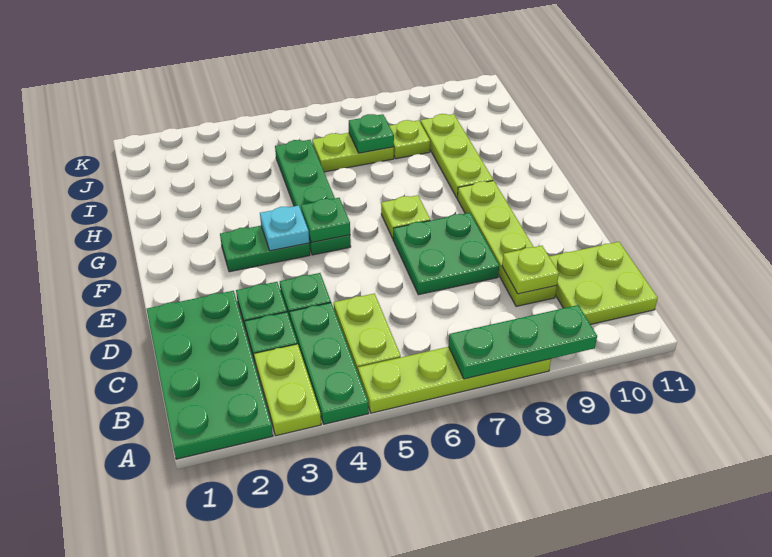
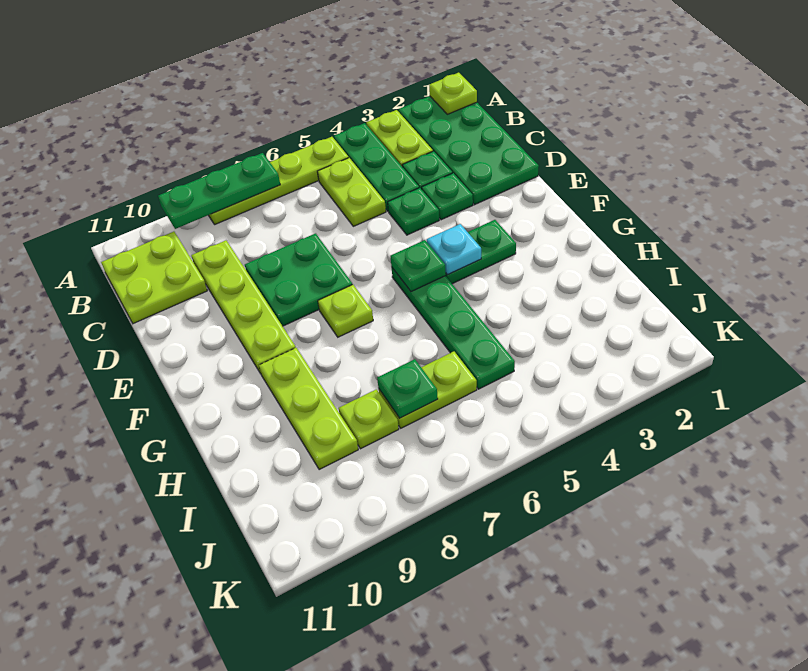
lime 1x1 plate [502,246,559,294] -> lime 1x1 plate moved to [429,73,477,114]

